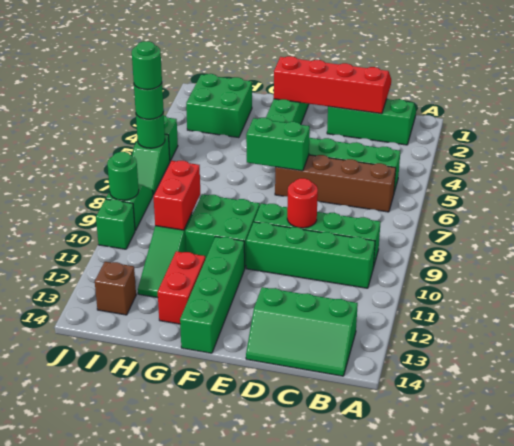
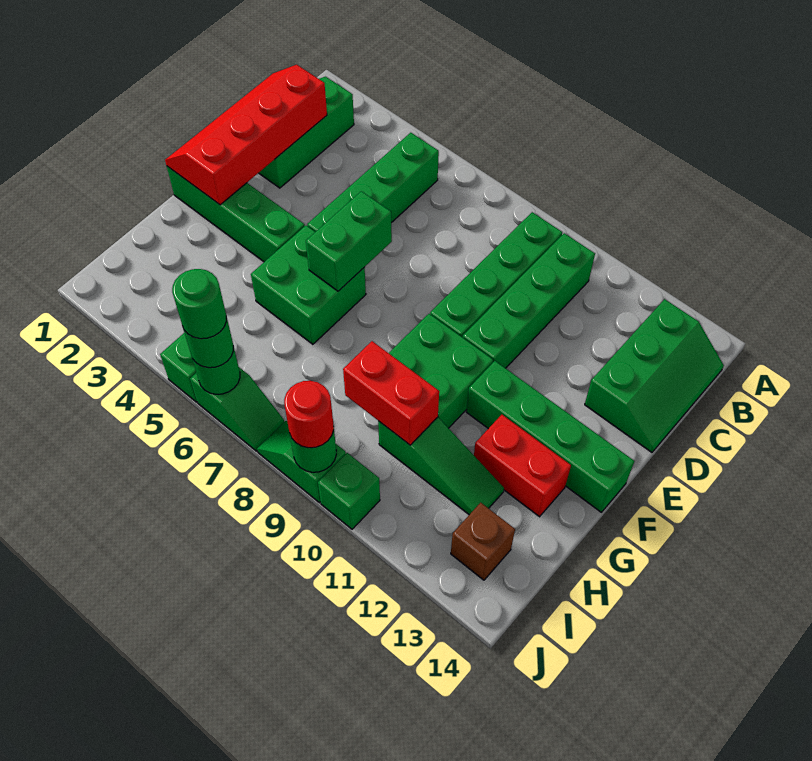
brown 1x4 brick [275,155,396,212] -> none
red 1x1 round brick [287,178,318,228] -> red 1x1 round brick moved to [284,381,334,448]
green 2x2 brick [186,74,252,138] -> green 2x2 brick moved to [251,225,366,344]

